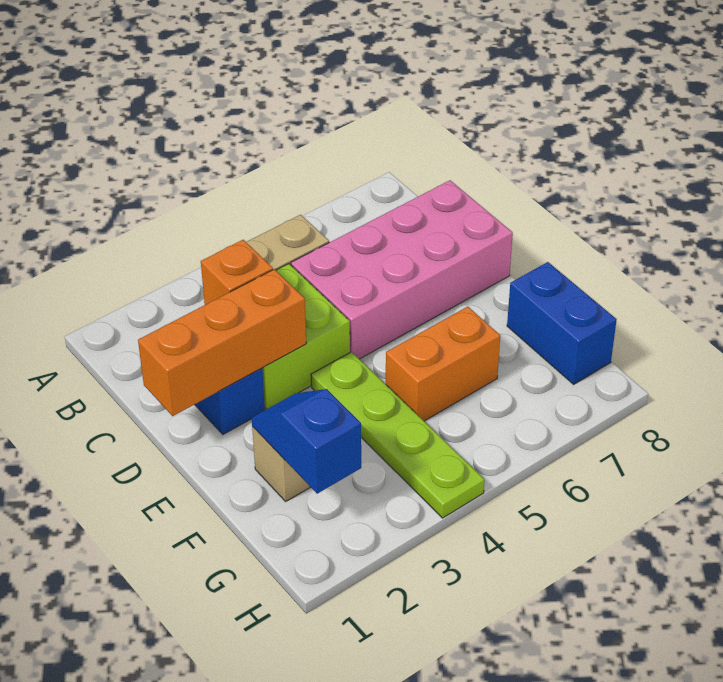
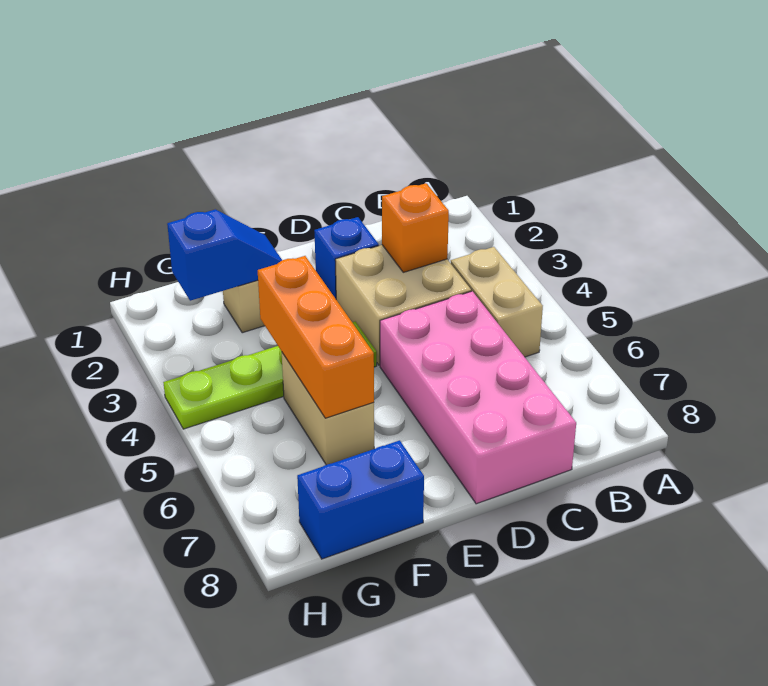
lime 2x2 brick [262,264,350,409] -> tan 2x2 brick [335,245,471,365]
orange 1x3 brick [138,269,306,416] -> orange 1x3 brick moved to [258,256,374,418]
orange 1x2 brick [386,307,500,421] -> tan 1x2 brick [282,353,374,465]

